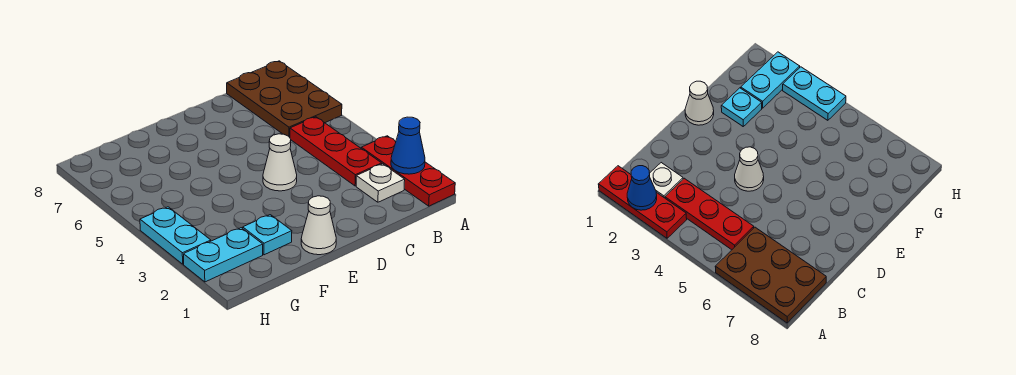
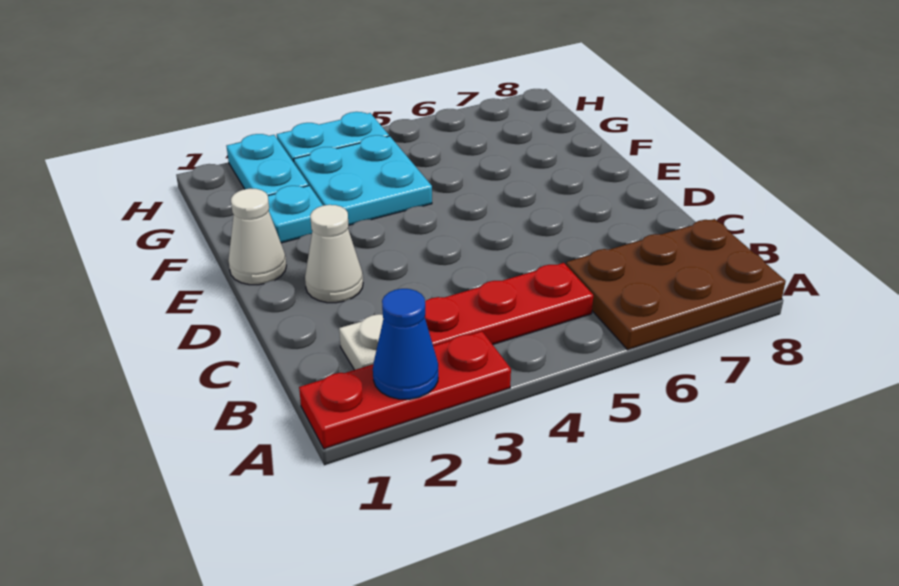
white 1x1 cone [263,134,297,191] -> white 1x1 cone moved to [305,205,363,303]
none -> cyan 2x2 plate [294,135,432,225]

